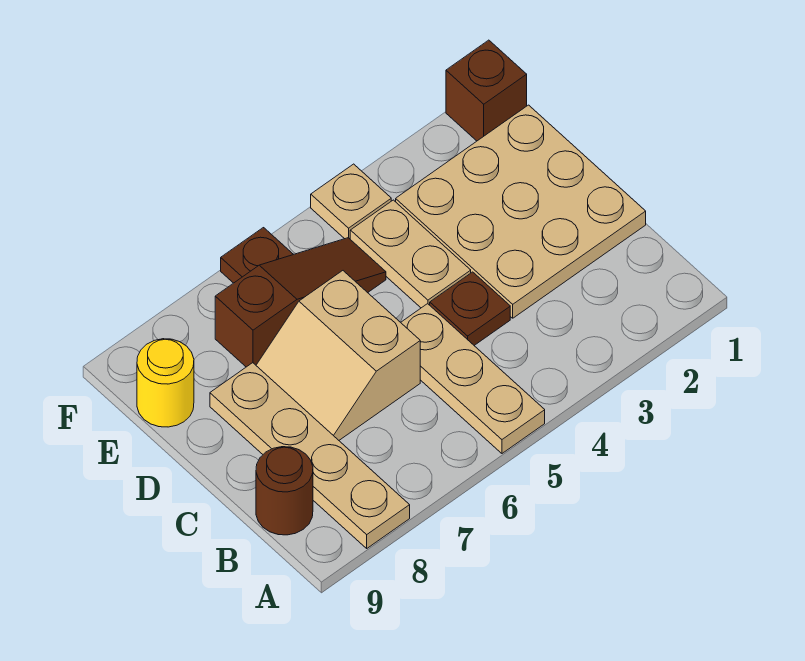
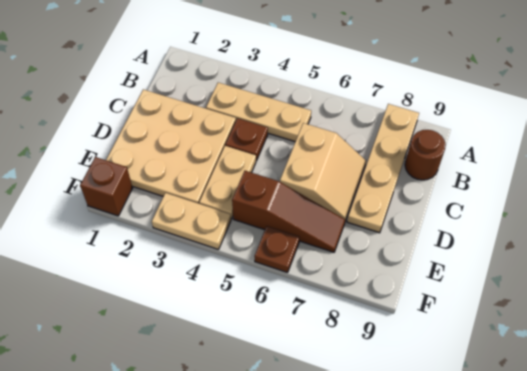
tan 1x3 plate [401,304,545,453] -> tan 1x3 plate turned to [206,83,311,142]
brown 1x3 slope [215,238,386,367] -> brown 1x3 slope turned to [232,171,345,252]
yellow 1x1 round brick [137,339,194,427] -> none
tan 1x1 plate [311,164,391,239] -> tan 1x2 plate [152,193,231,250]

